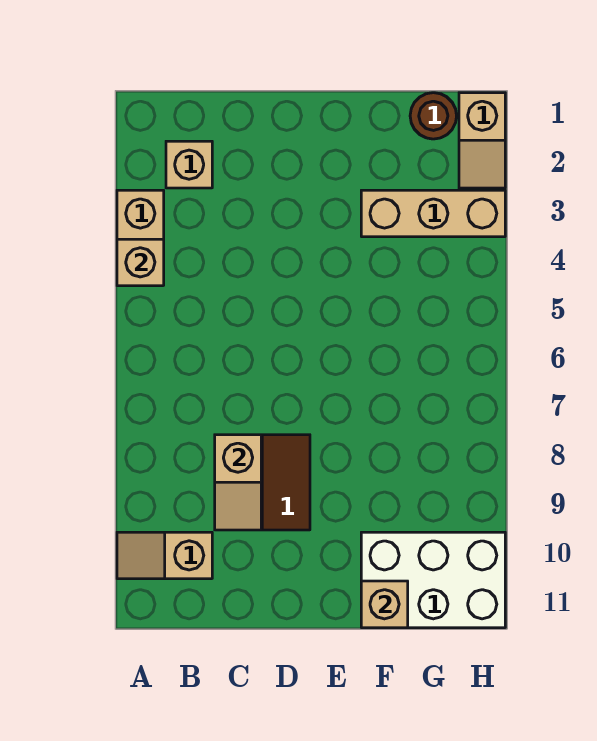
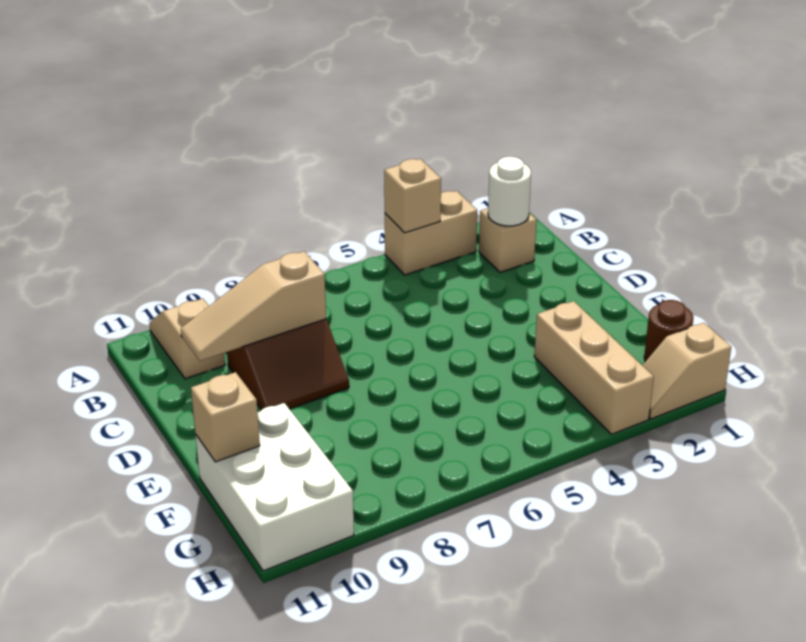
none -> white 1x1 round brick [488,157,531,226]
tan 1x2 slope [215,435,261,530] -> tan 1x3 slope [181,251,326,361]

